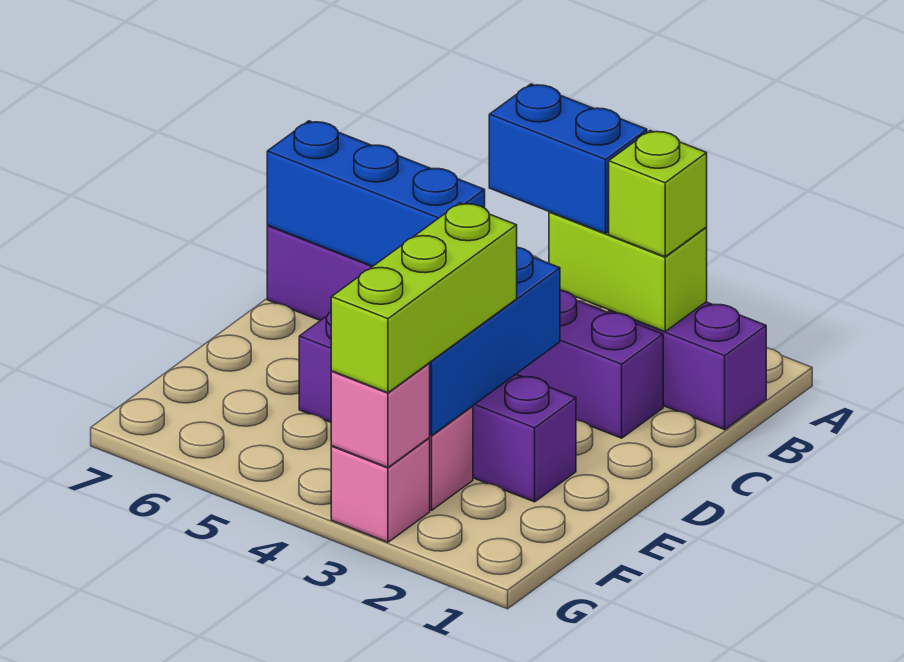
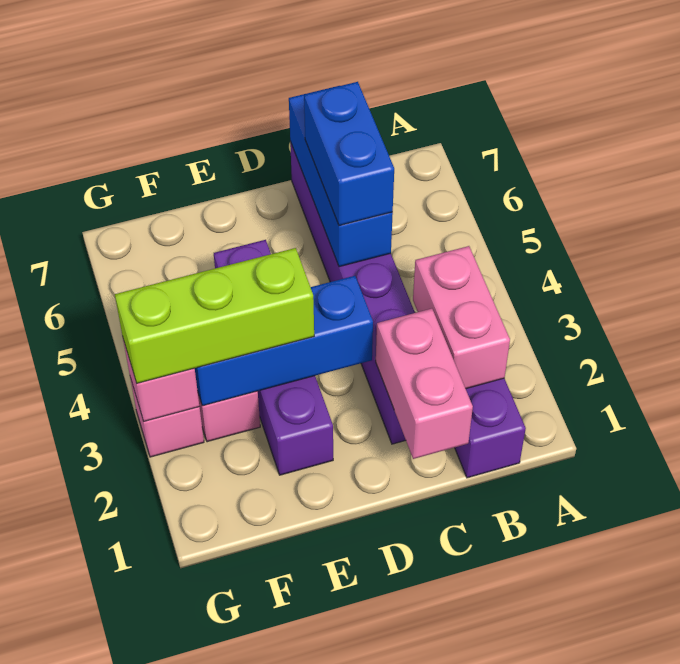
lime 1x2 brick [549,212,707,331] -> pink 1x2 brick [413,246,510,389]
lime 1x1 brick [609,131,707,257] -> none
blue 1x2 brick [489,84,647,233] -> blue 1x2 brick moved to [304,82,394,226]
none -> pink 1x2 brick [376,309,473,459]

